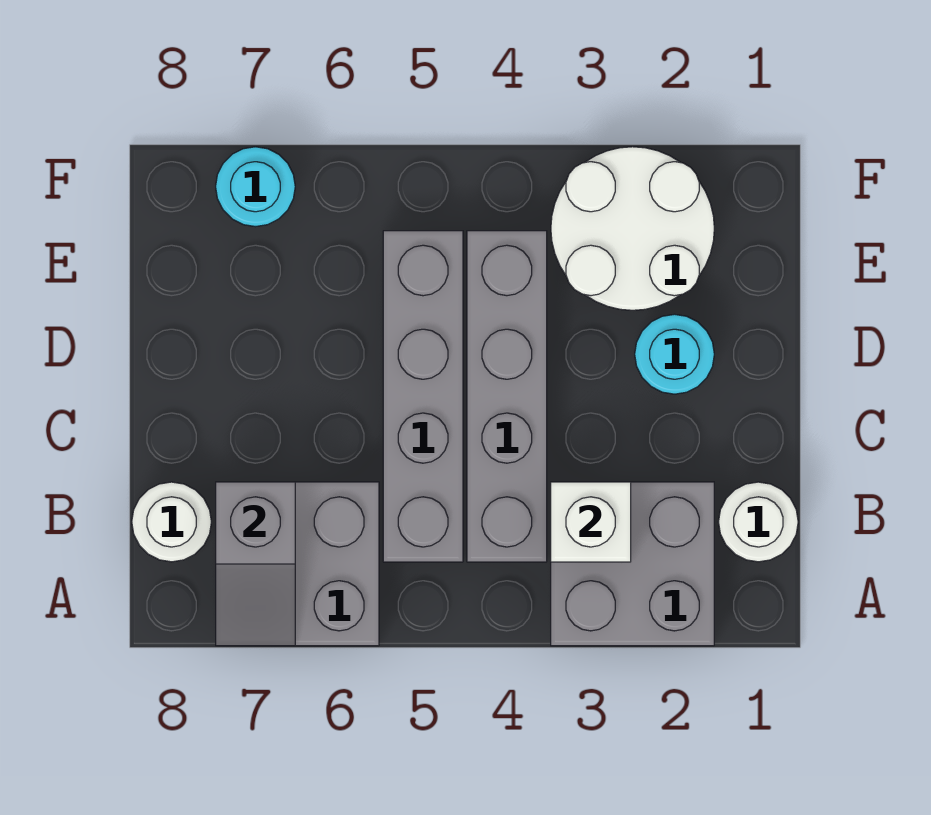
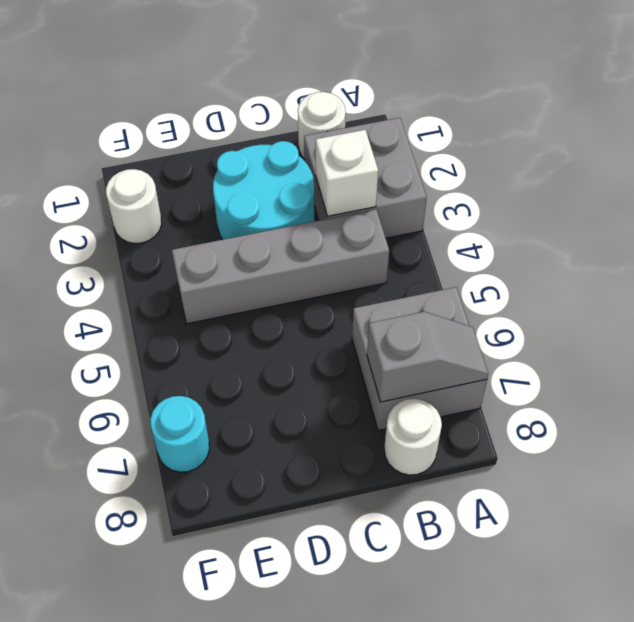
grey 1x4 brick [383,231,463,562] -> none
cyan 1x1 round brick [635,314,714,394] -> cyan 2x2 round brick [213,141,315,240]
white 2x2 round brick [551,147,714,310] -> white 1x1 round brick [106,169,162,244]

